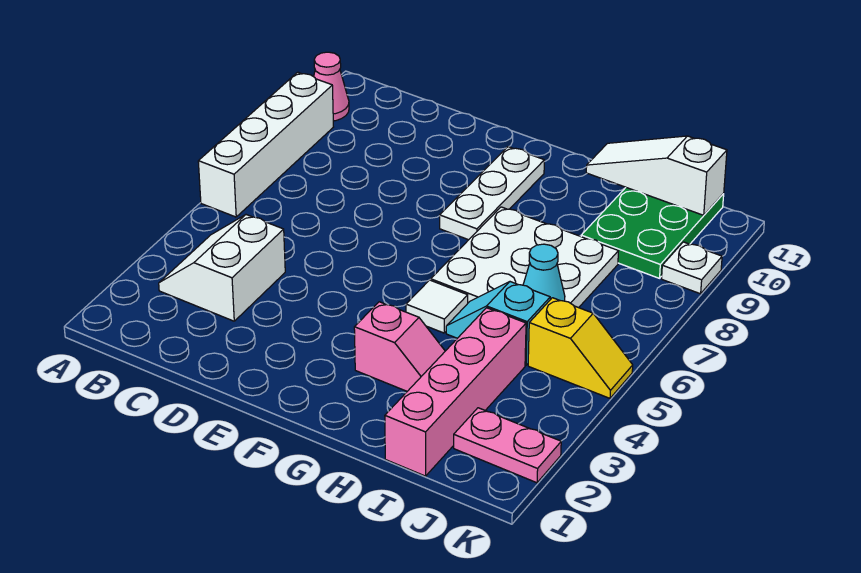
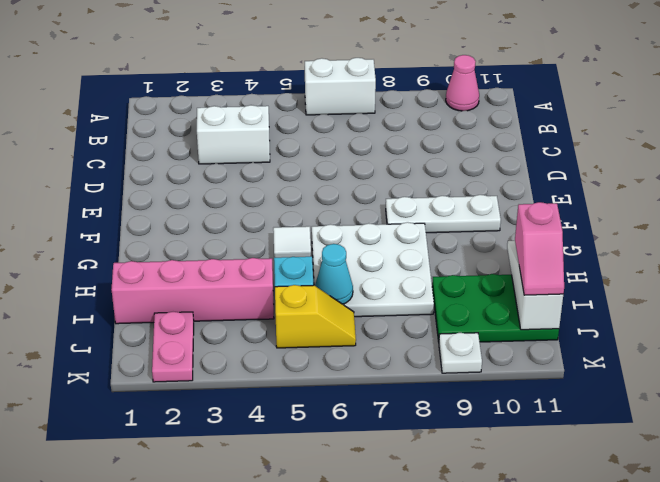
white 1x4 brick [198,72,333,217] -> white 1x2 brick [305,58,376,115]
pink 1x2 slope [354,302,445,391] -> pink 1x2 slope moved to [515,202,564,295]
yellow 1x2 slope [528,298,633,398] -> yellow 1x2 slope turned to [275,285,356,348]

